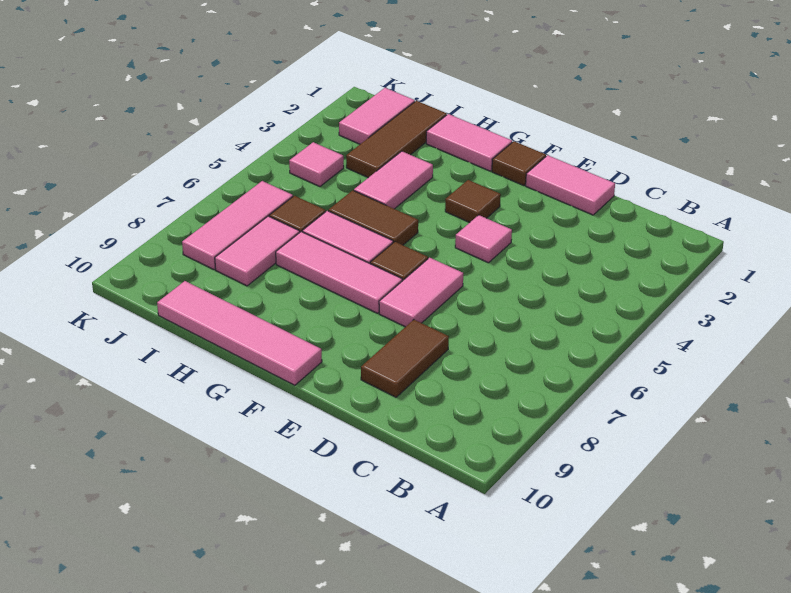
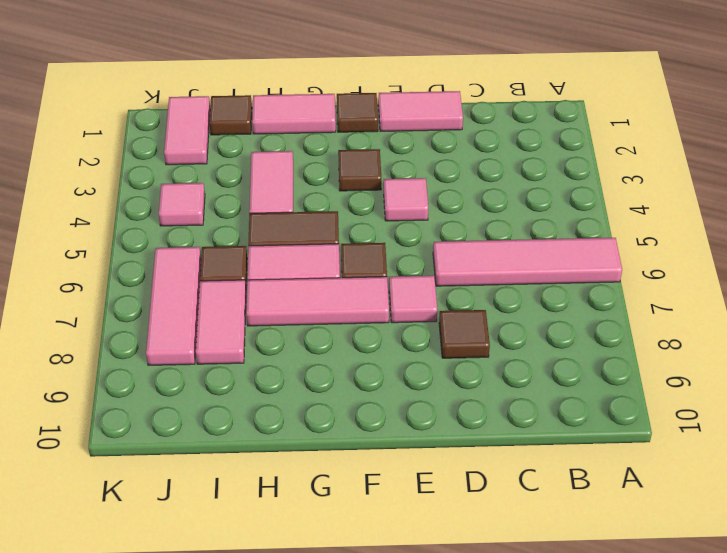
brown 1x2 tile [361,320,449,397] -> brown 1x1 tile [439,310,490,358]
pink 1x2 tile [379,258,463,327] -> pink 1x1 tile [389,276,437,323]
pink 1x4 tile [157,281,322,385] -> pink 1x4 tile moved to [433,238,622,286]
brown 1x3 tile [346,101,447,178] -> brown 1x1 tile [209,95,252,135]

